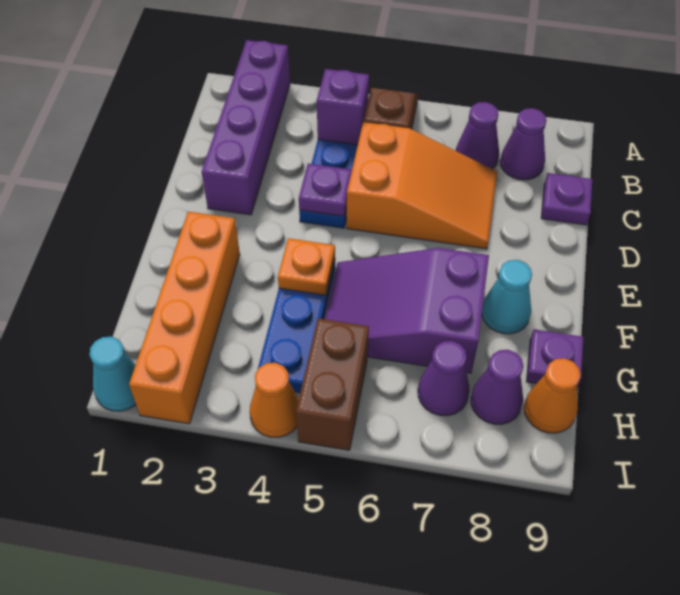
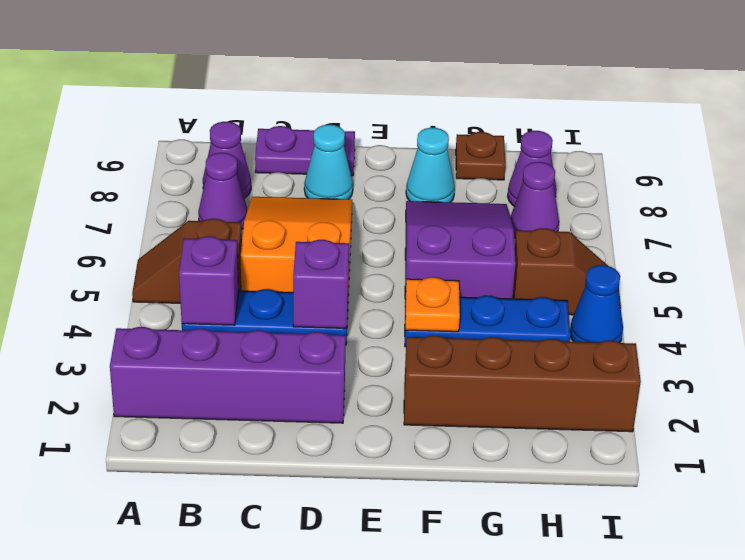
purple 1x1 plate [541,173,592,225] -> purple 1x2 plate [255,126,355,176]
purple 1x1 plate [299,163,352,216] -> purple 1x1 brick [293,240,349,328]
orange 1x4 brick [129,212,240,424] -> brown 1x4 brick [404,335,641,432]
purple 2x3 slope [325,248,489,373] -> purple 2x3 slope turned to [405,201,516,299]
purple 1x1 plate [527,329,584,389] -> brown 1x1 plate [456,132,505,180]
brown 1x2 brick [296,318,369,450] -> brown 1x2 slope [513,228,621,315]
orange 1x1 cone [524,358,581,433] -> none
cyan 1x1 cone [90,337,136,411] -> cyan 1x1 cone moved to [304,125,353,199]
orange 1x1 cone [250,363,299,437] -> blue 1x1 cone [570,265,623,342]

